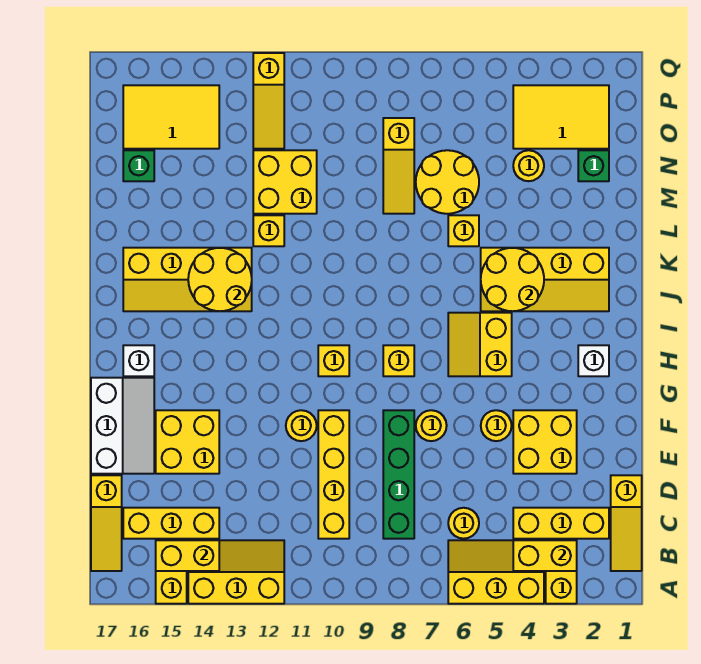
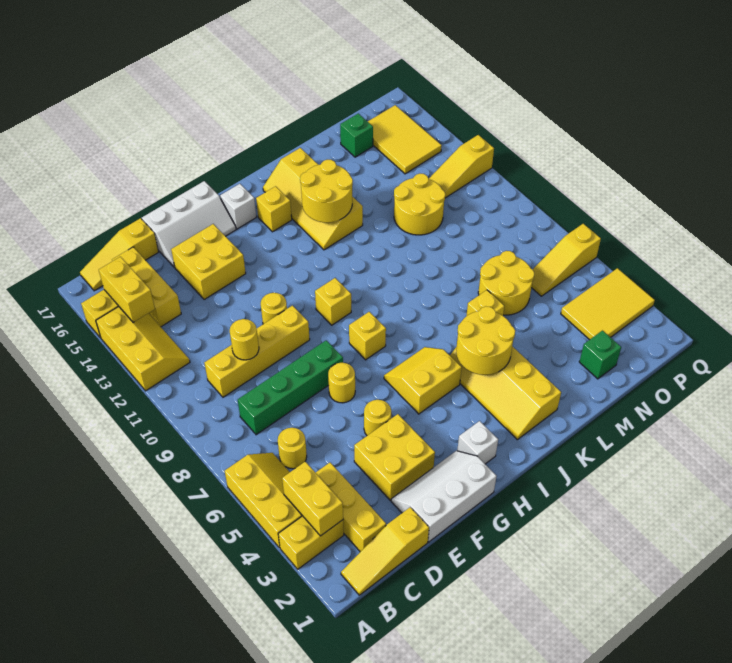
none -> white 2x3 slope [391,451,497,542]
yellow 1x1 brick [253,215,284,246] -> yellow 1x1 brick moved to [256,186,292,232]
yellow 1x3 slope [383,118,414,214] -> yellow 1x3 slope moved to [531,224,601,296]
yellow 2x2 brick [253,150,317,214] -> yellow 2x2 round brick [394,173,445,235]
yellow 1x1 round brick [513,150,544,181] -> yellow 1x1 round brick moved to [230,319,259,360]
yellow 2x3 tile [513,85,609,149] -> yellow 2x3 tile turned to [561,268,655,340]

